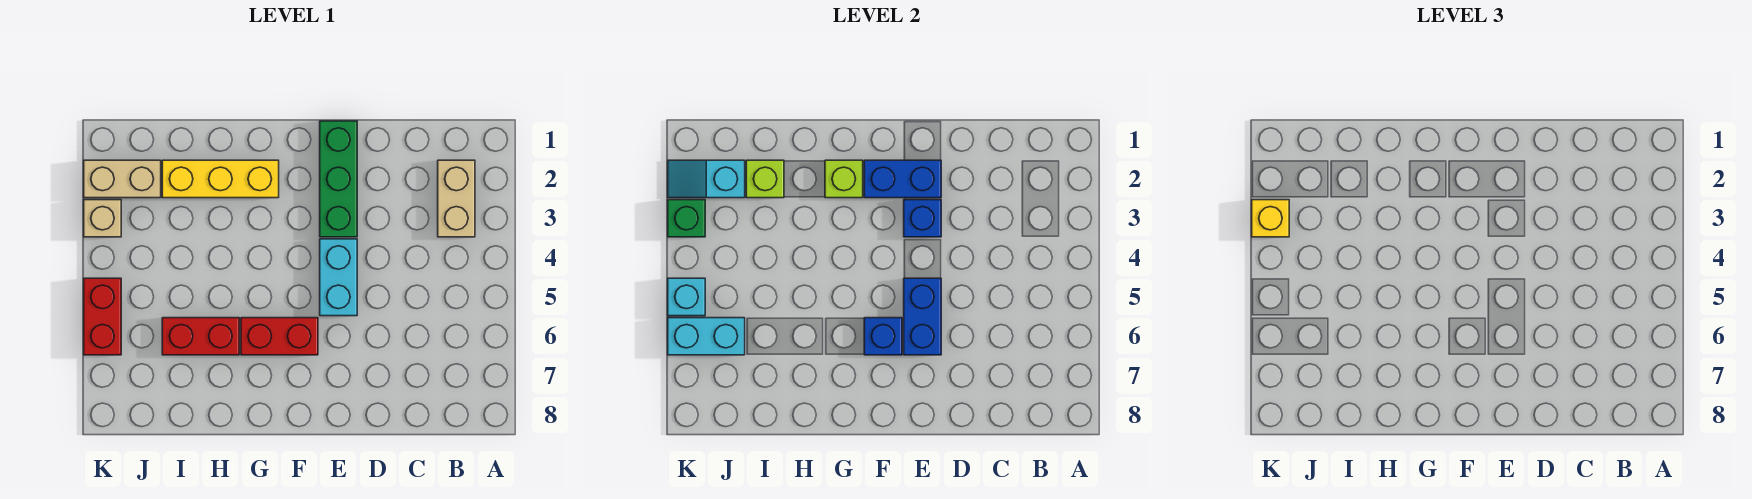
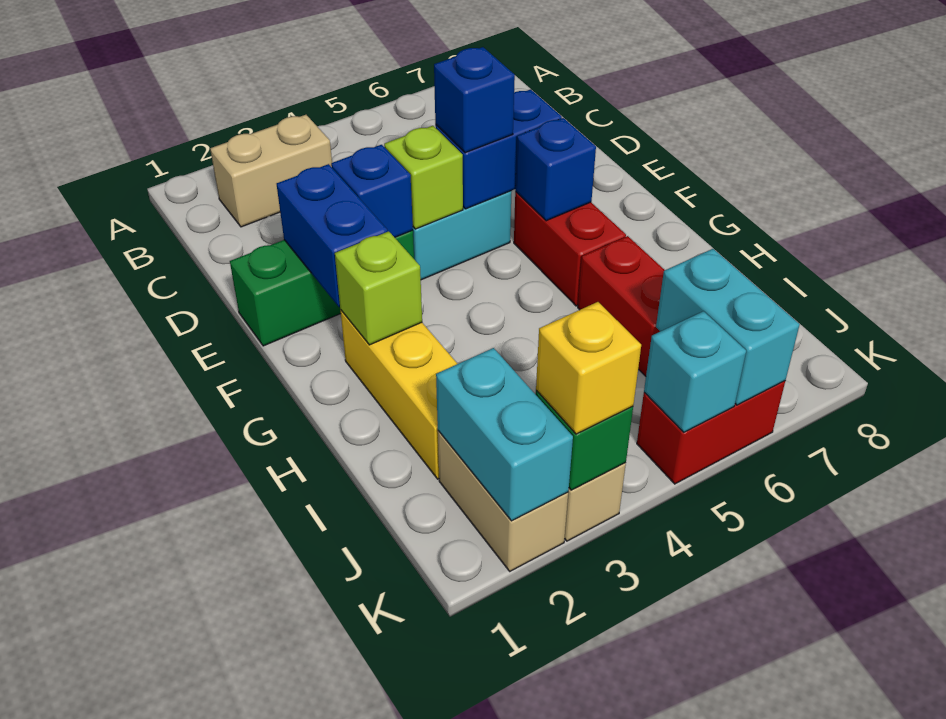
none -> blue 1x1 brick [434,47,515,153]
lime 1x1 brick [746,160,784,198] -> lime 1x1 brick moved to [384,126,463,229]
cyan 1x2 slope [668,160,745,198] -> cyan 1x2 brick [436,348,573,521]

